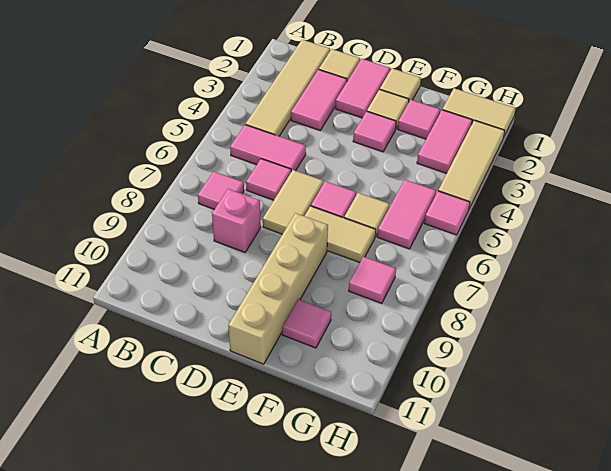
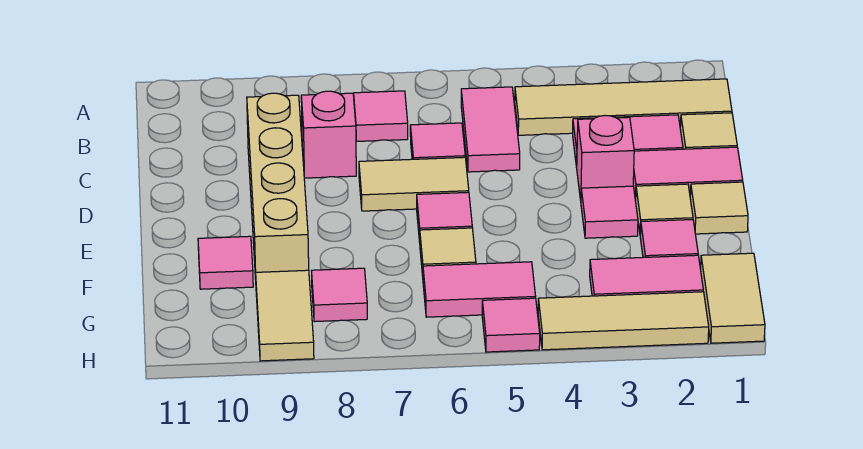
none -> pink 1x1 brick [577,116,634,200]
tan 1x2 tile [305,206,376,263] -> tan 1x2 tile moved to [256,270,314,361]
tan 1x4 brick [228,213,328,364] -> tan 1x4 brick turned to [247,93,309,279]

